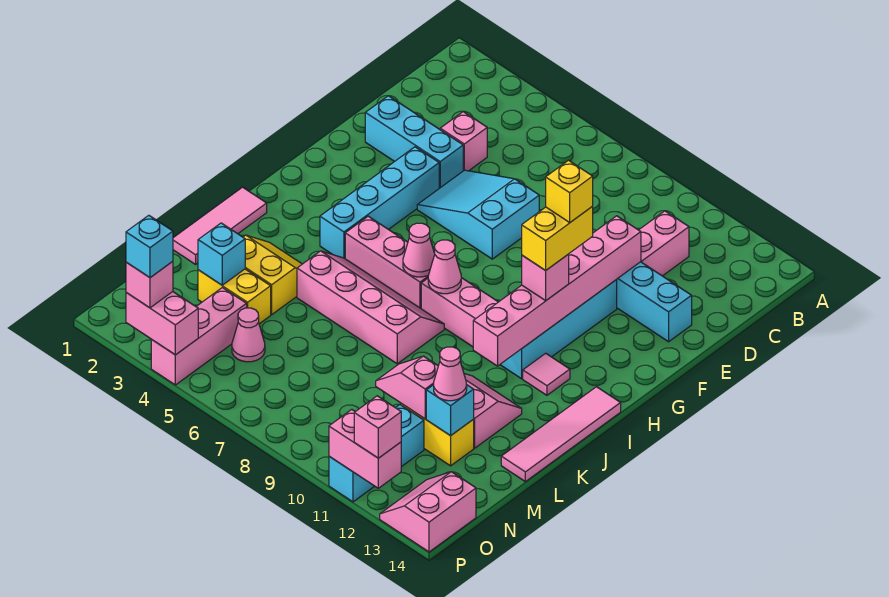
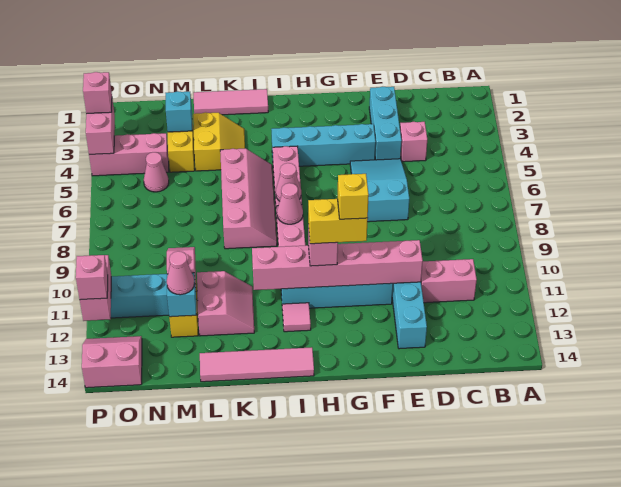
cyan 1x1 brick [126,215,173,278] -> none

